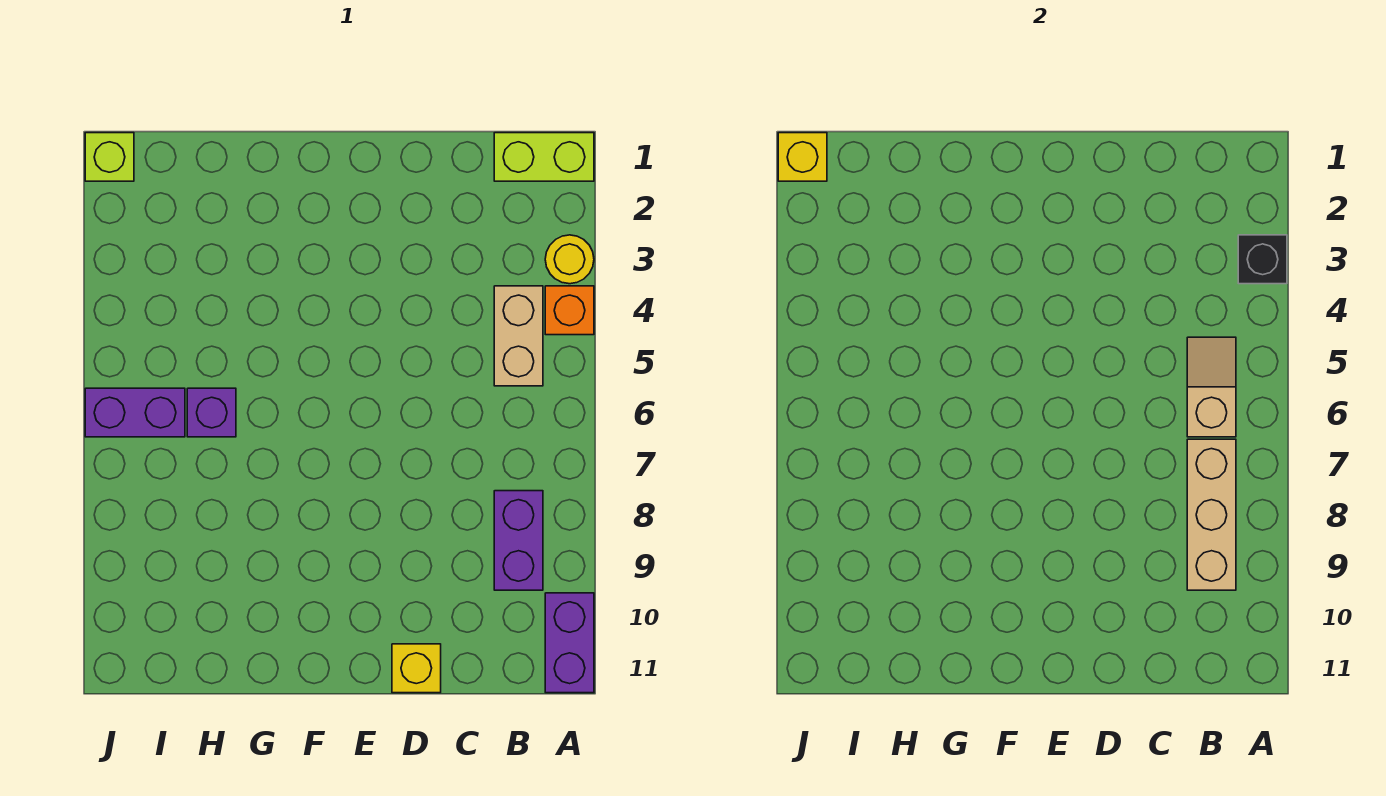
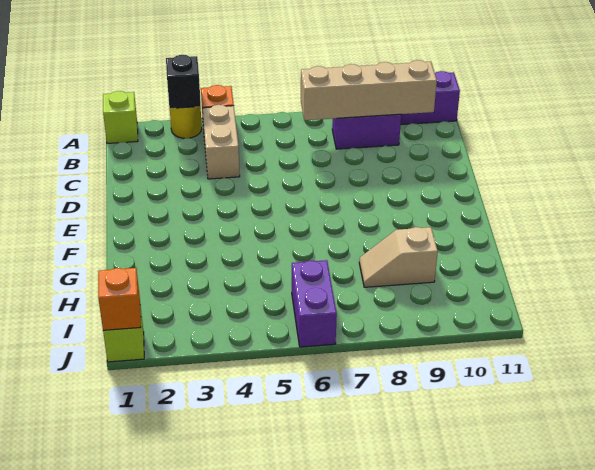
lime 1x2 brick [494,133,594,181] -> lime 1x1 brick [103,91,138,143]
tan 1x2 brick [494,286,543,386] -> tan 1x2 brick turned to [203,105,240,179]
tan 1x2 slope [1187,337,1236,437] -> tan 1x2 slope moved to [359,227,438,287]
tan 1x3 brick [1187,439,1236,590] -> tan 1x4 brick [301,60,437,120]
yellow 1x1 brick [392,644,441,693] -> none
purple 1x1 brick [187,388,236,437] -> none
yellow 1x1 brick [778,133,827,181] -> orange 1x1 brick [98,268,141,330]

